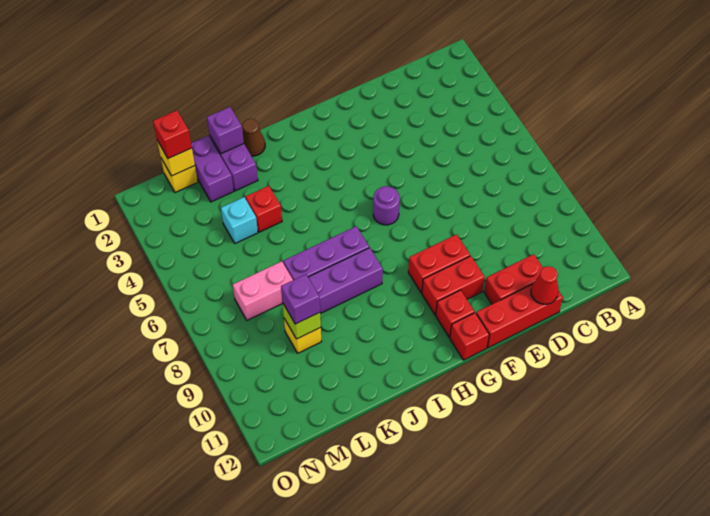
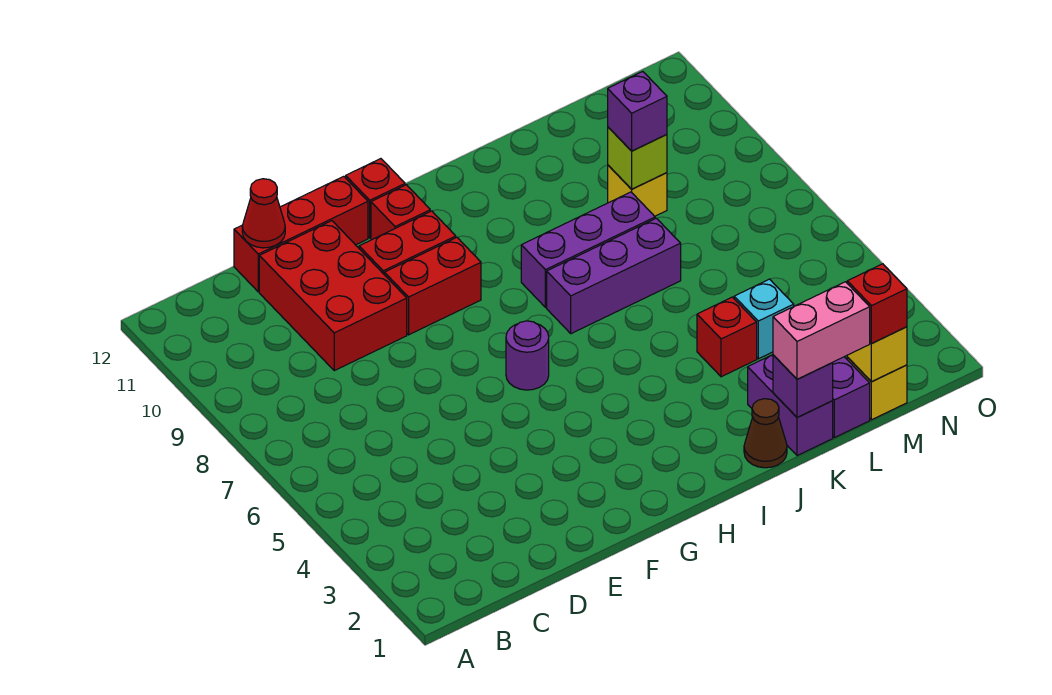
red 1x2 brick [484,254,543,304] -> red 2x3 brick [259,221,407,371]
pink 1x2 brick [233,261,293,320] -> pink 1x2 brick moved to [773,282,870,379]

